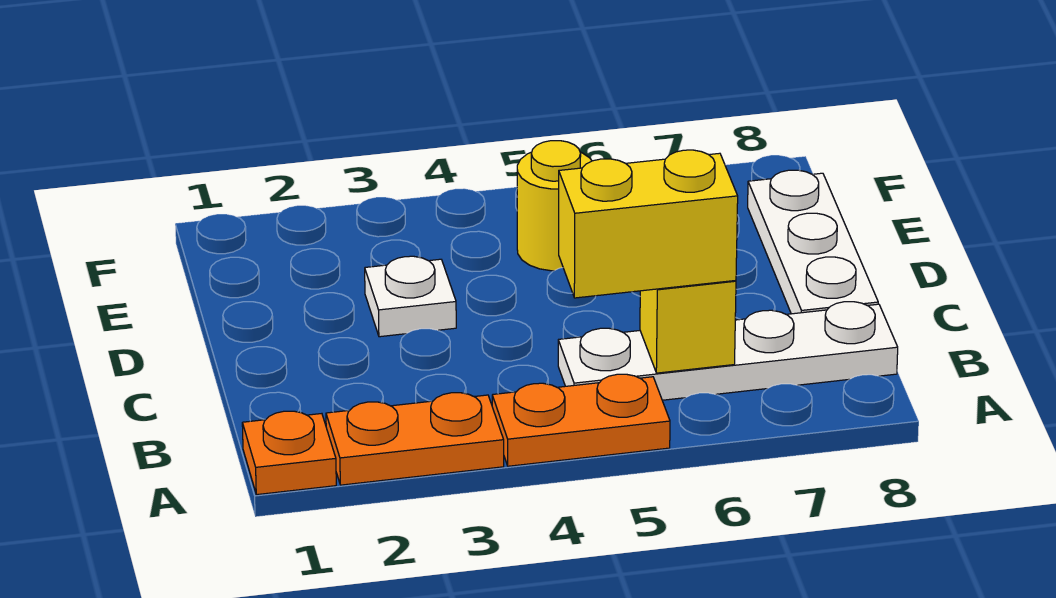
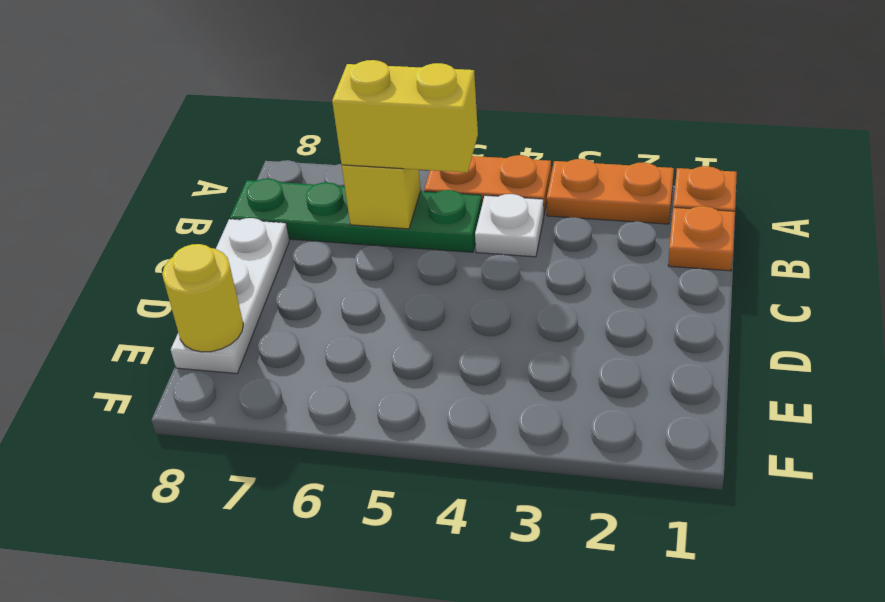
none -> orange 1x1 plate [668,206,735,271]
white 1x4 plate [558,302,898,400] -> green 1x4 plate [230,179,482,252]
white 1x1 plate [365,256,456,337] -> white 1x1 plate moved to [475,194,544,257]
yellow 1x1 round brick [517,141,592,271] -> yellow 1x1 round brick moved to [162,244,243,352]

